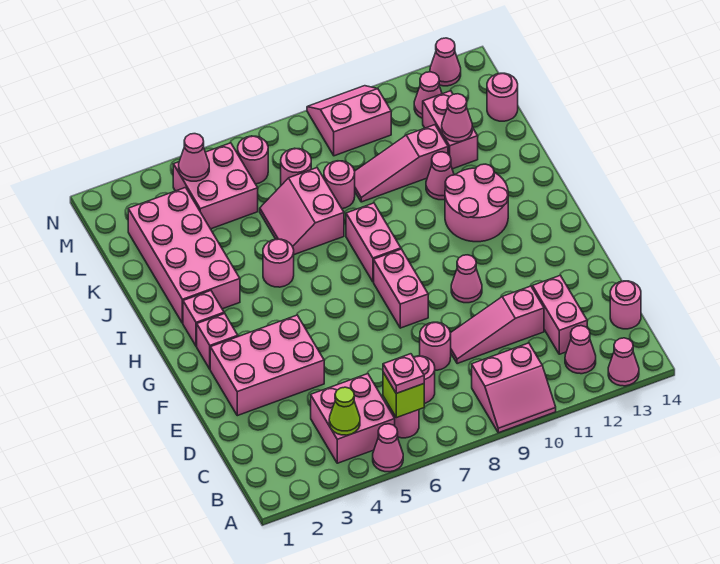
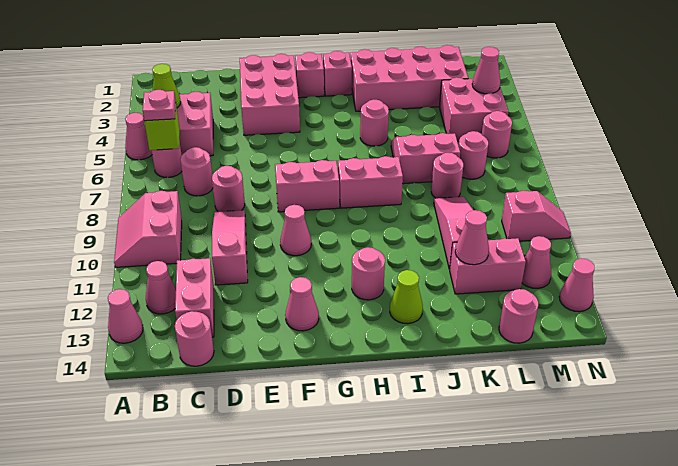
pink 1x2 brick [532,275,587,354] -> pink 1x2 brick turned to [175,258,214,337]
pink 2x2 round brick [445,164,508,242] -> pink 1x1 round brick [352,247,385,300]
none -> lime 1x1 cone [390,270,423,324]
pink 1x1 cone [426,152,454,200] -> pink 1x1 cone moved to [285,277,319,331]
pink 2x2 slope [307,86,391,156] -> pink 1x2 slope [502,191,571,241]

